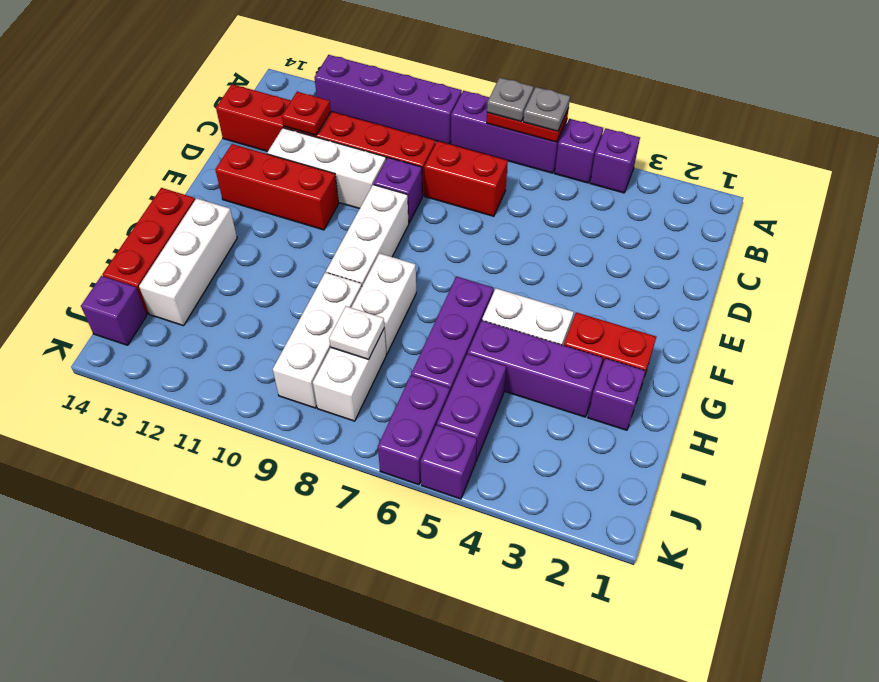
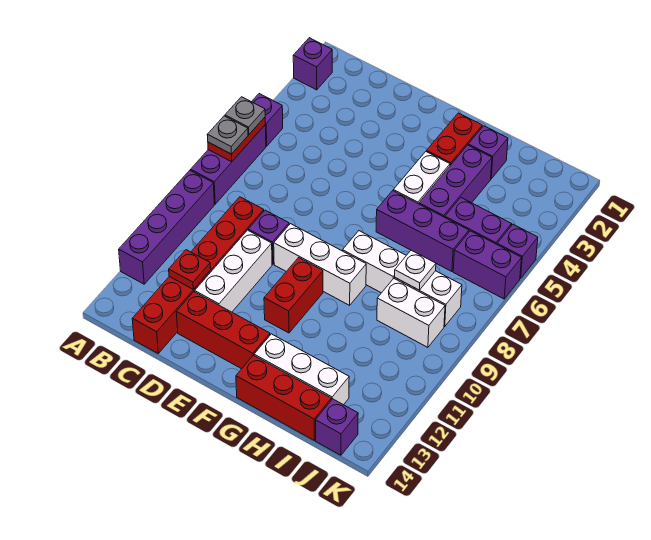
purple 1x1 brick [590,128,640,193] -> purple 1x1 brick moved to [293,38,332,90]
red 1x2 brick [424,141,508,216] -> red 1x2 brick moved to [264,258,323,333]
red 1x3 brick [215,144,339,230] -> red 1x3 brick turned to [176,292,270,369]
white 1x3 brick [273,272,362,408] -> white 1x2 brick [377,278,445,347]

